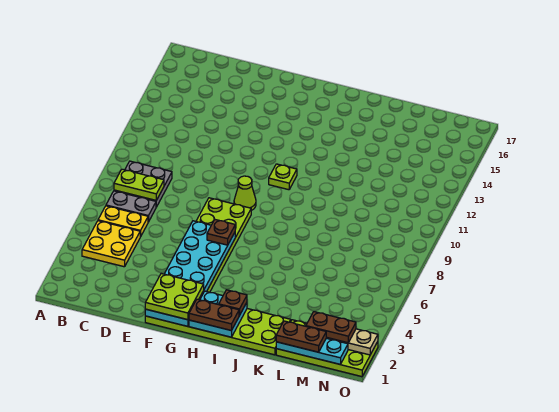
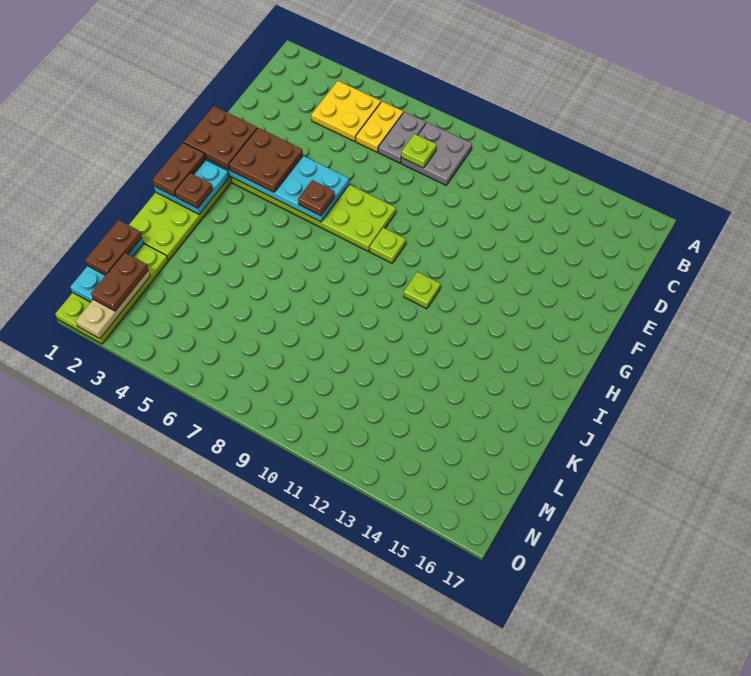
lime 1x2 plate [114,169,164,200] -> lime 1x1 plate [401,134,436,168]
lime 2x2 plate [145,274,204,320] -> brown 2x2 plate [184,106,257,170]
none -> brown 2x2 plate [229,128,303,192]
lime 1x1 cone [234,176,256,211] -> lime 1x1 plate [370,228,406,263]

